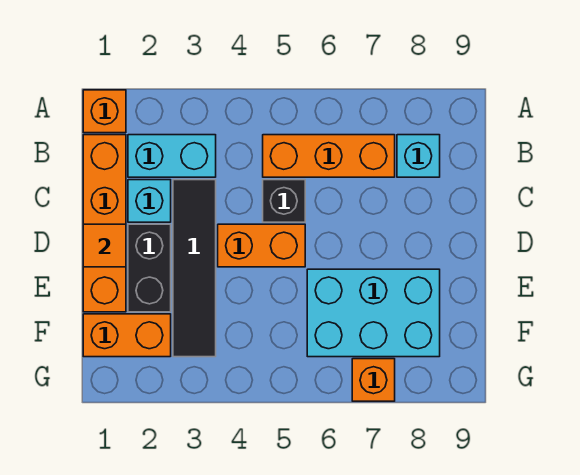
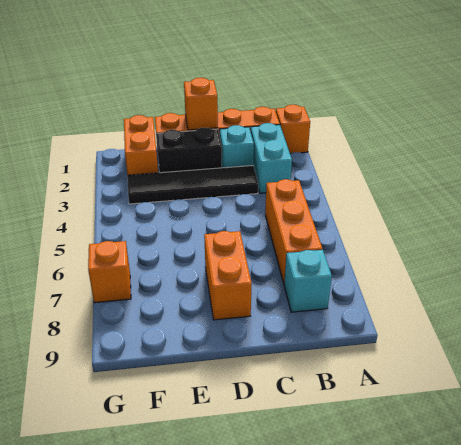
black 1x1 brick [263,180,305,222] -> none
orange 1x1 tile [83,224,126,267] -> orange 1x1 brick [184,78,218,130]
orange 1x2 brick [218,224,305,267] -> orange 1x2 brick moved to [204,231,252,320]
cyan 2x3 brick [307,269,440,357] -> none

